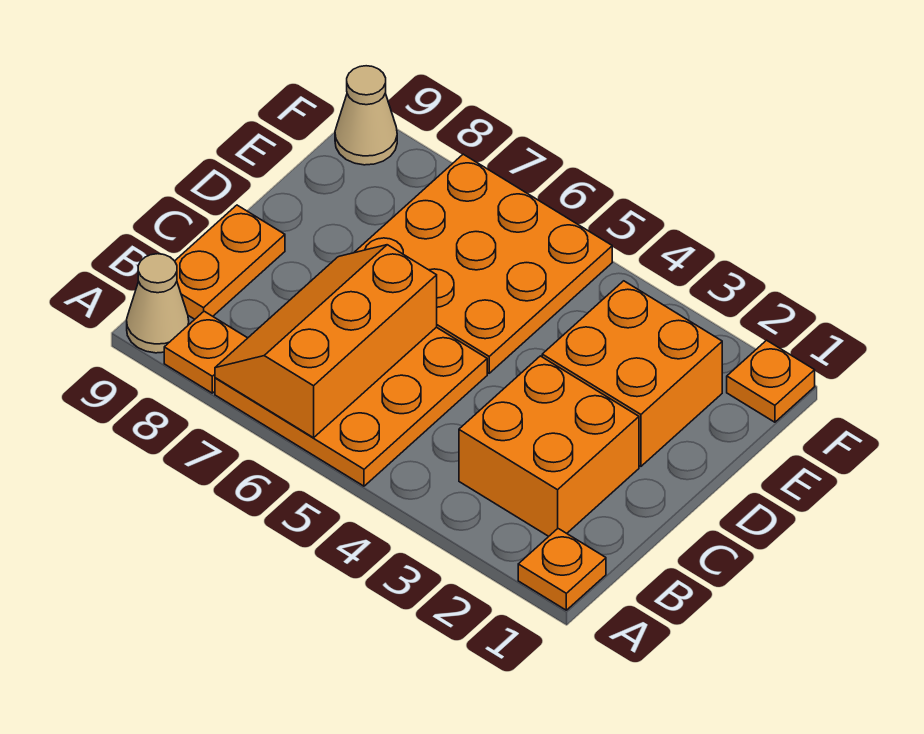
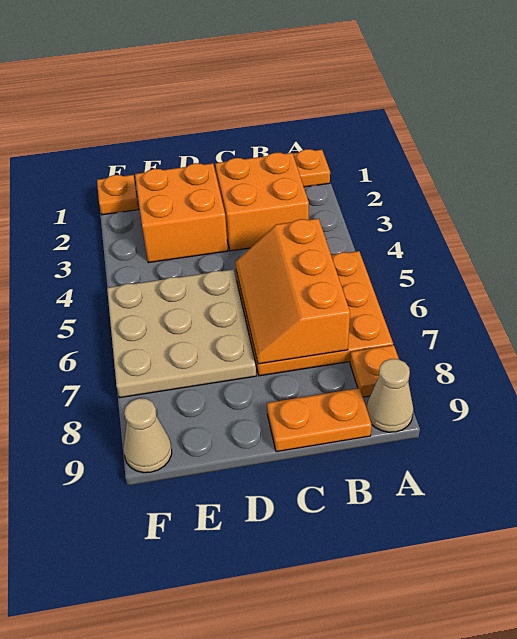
orange 2x3 slope [215,245,437,438] -> orange 2x3 slope turned to [236,218,350,364]
orange 3x3 plate [354,154,612,373] -> tan 3x3 plate [107,269,256,398]

